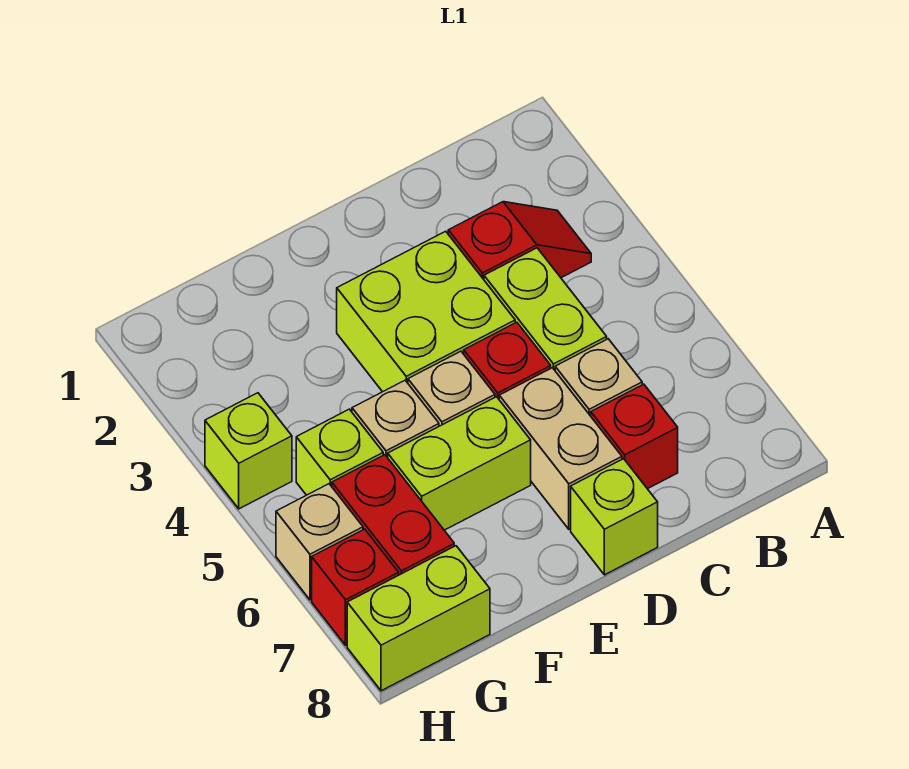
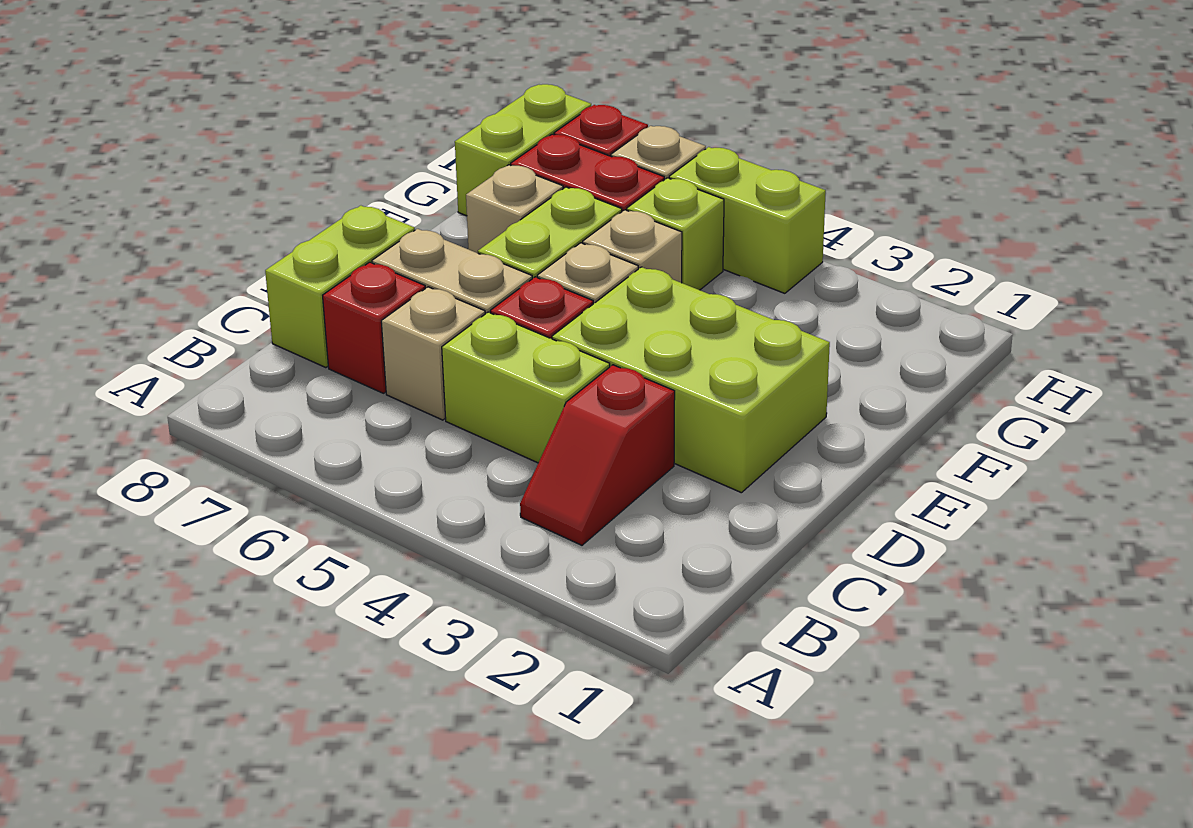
lime 2x2 brick [337,231,515,392] -> lime 2x3 brick [552,267,830,493]
lime 1x1 brick [571,459,658,575] -> lime 1x2 brick [265,206,415,368]
none -> tan 1x1 brick [466,165,563,253]
lime 1x1 brick [205,393,292,509] -> lime 1x2 brick [669,147,826,293]

